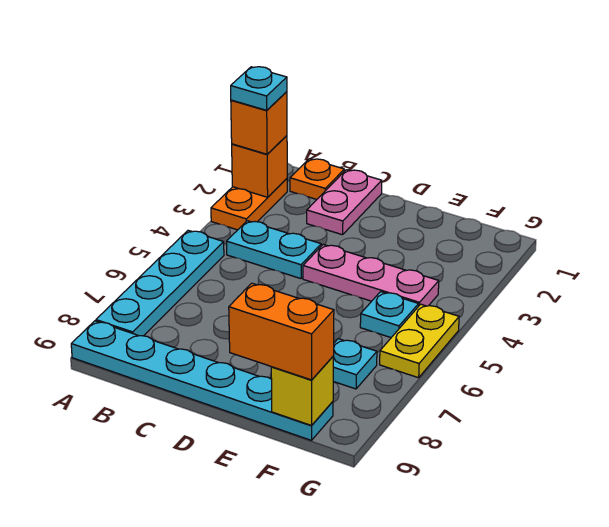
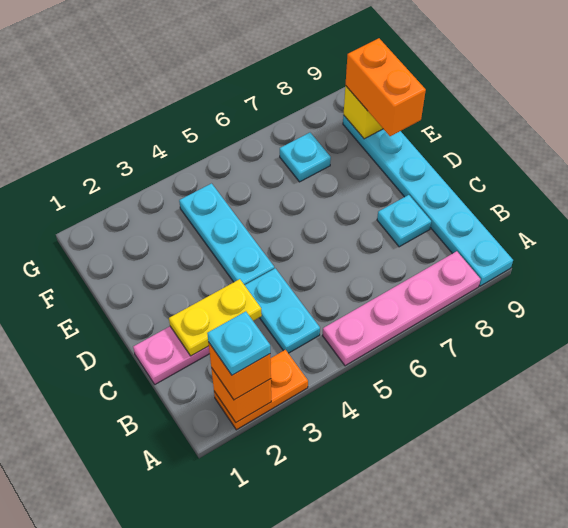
cyan 1x4 plate [96,230,224,336] -> pink 1x4 plate [322,251,481,366]
orange 1x1 plate [290,159,344,199] -> none
pink 1x3 plate [303,244,439,306] -> cyan 1x3 plate [179,184,274,285]
cyan 1x1 plate [360,292,419,337] -> cyan 1x1 plate moved to [377,195,431,247]
yellow 1x2 plate [380,304,459,378] -> yellow 1x2 plate moved to [169,279,262,356]

